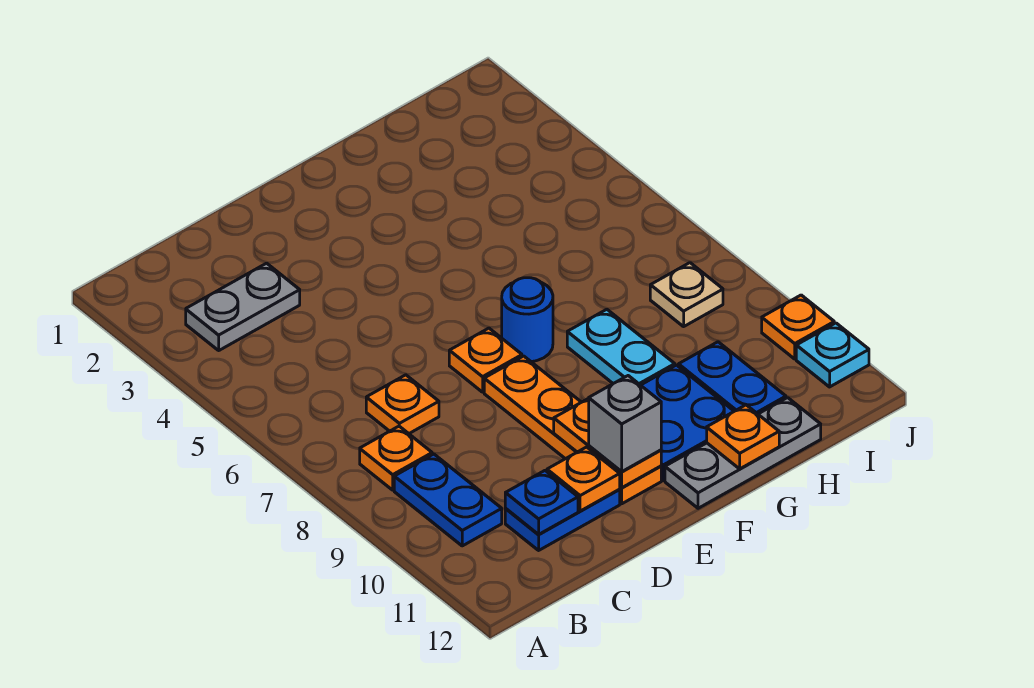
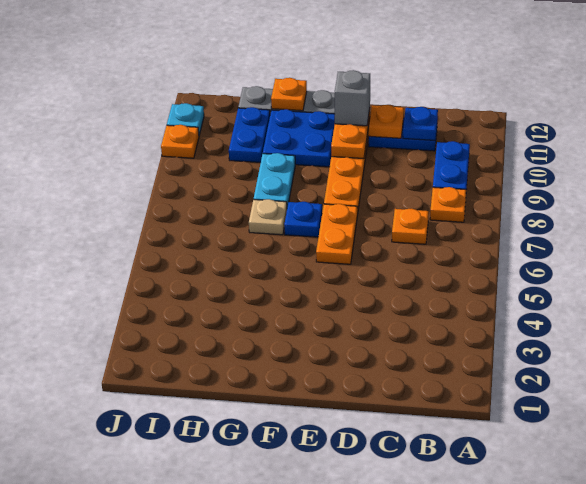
grey 1x2 plate [186,263,300,350] -> none
orange 1x1 plate [449,328,522,392] -> orange 1x2 plate [316,204,357,264]
blue 1x1 round brick [502,278,553,362] -> blue 1x1 plate [284,202,322,237]
tan 1x1 plate [650,263,723,327] -> tan 1x1 plate moved to [249,199,287,235]

